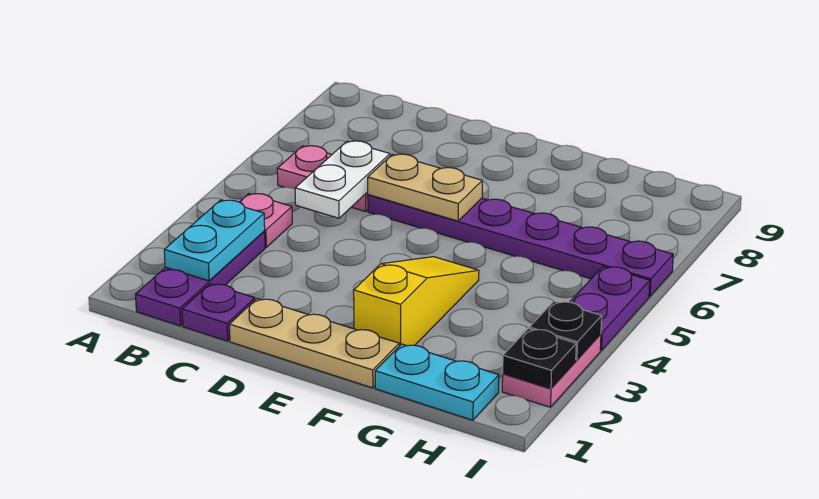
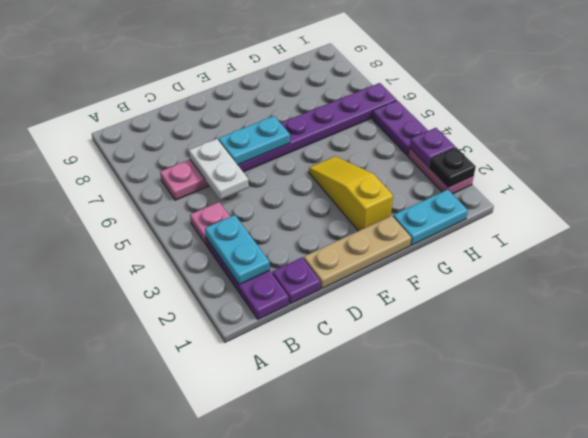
tan 1x2 plate [368,154,482,221] -> cyan 1x2 plate [219,116,290,165]
black 1x1 plate [529,301,602,360] -> purple 1x1 plate [410,128,455,166]

